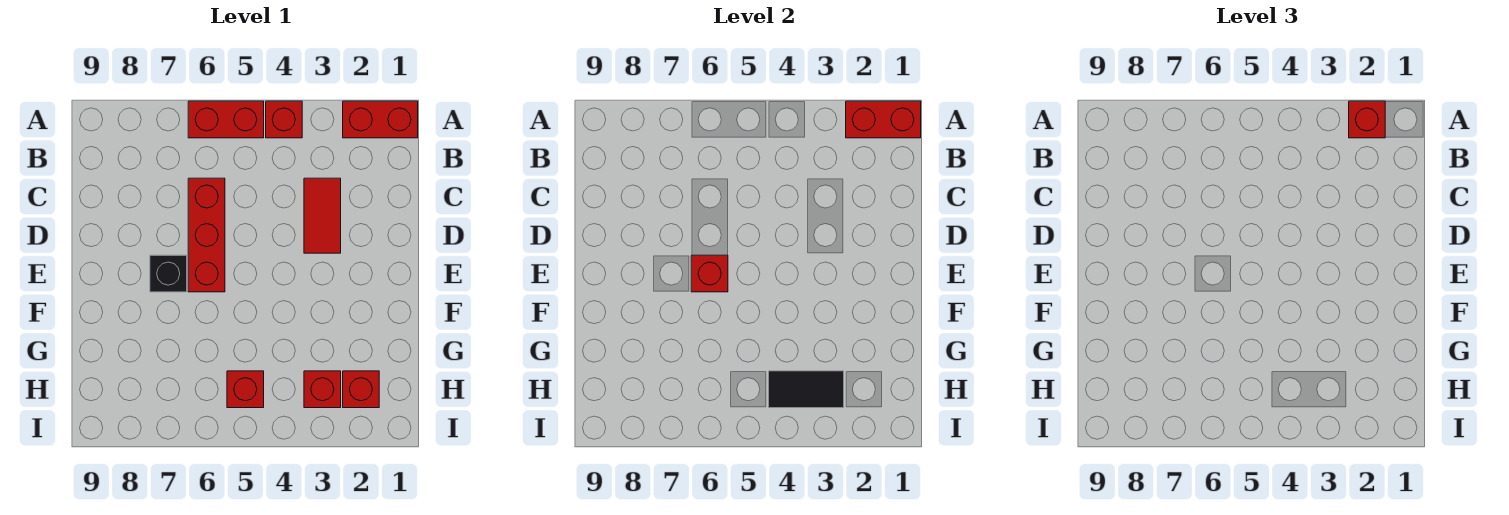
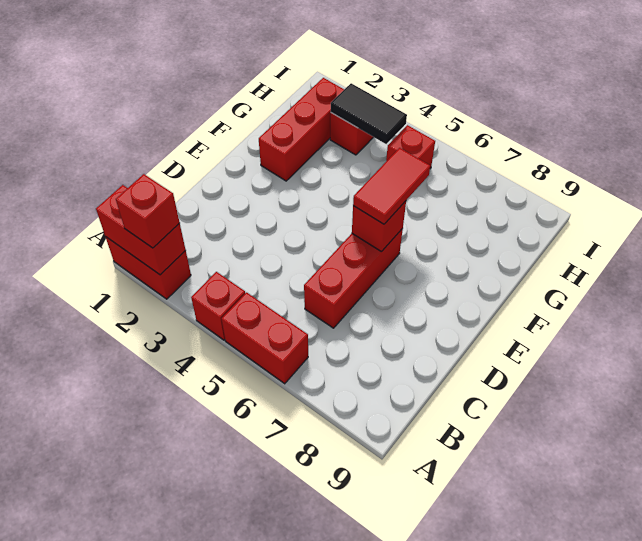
red 1x2 tile [304,178,341,253] -> red 1x2 tile moved to [353,148,430,224]
black 1x1 brick [150,255,187,292] -> none
red 1x1 brick [343,371,379,408] -> red 1x3 brick [259,78,344,181]

